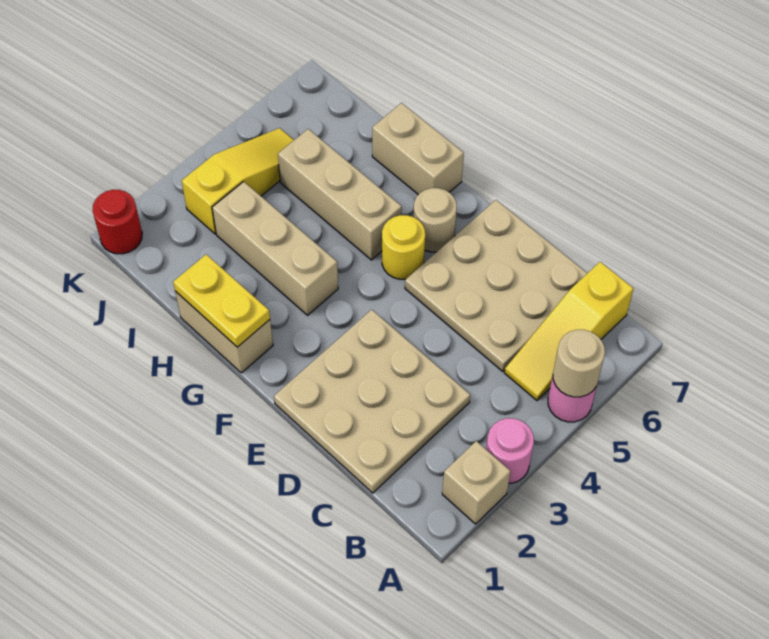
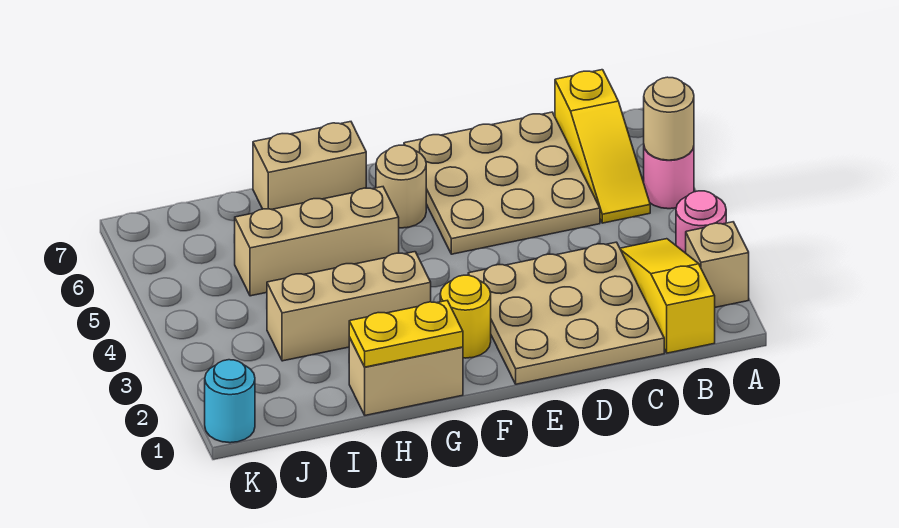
yellow 1x1 round brick [382,215,425,279] -> yellow 1x1 round brick moved to [440,275,491,358]
yellow 1x3 slope [182,128,294,234] -> yellow 1x3 slope moved to [620,239,715,353]
red 1x1 round brick [93,190,142,254] -> cyan 1x1 round brick [205,360,255,443]

